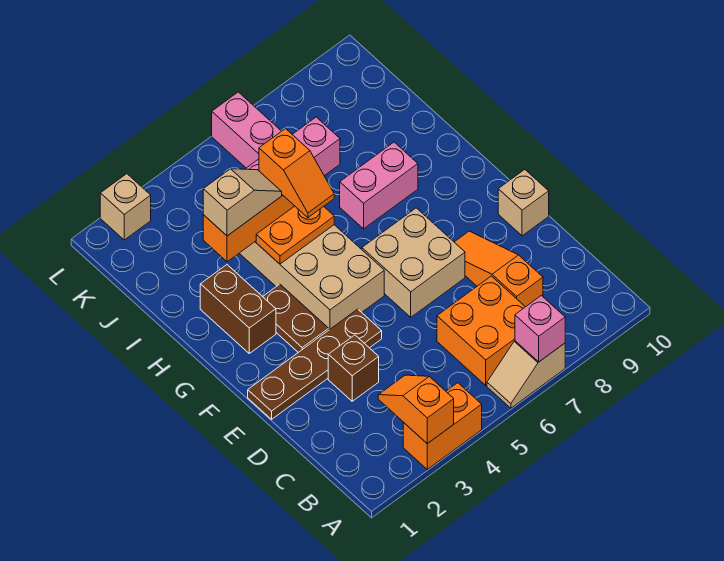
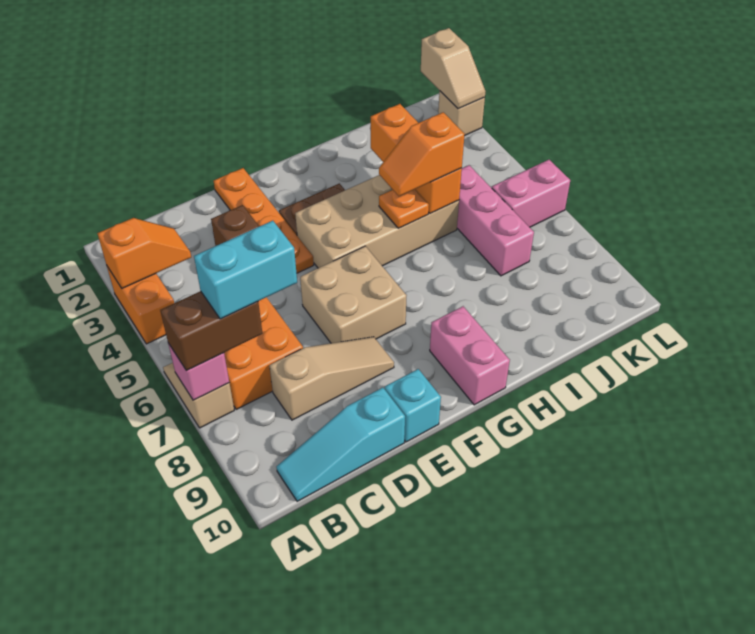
none -> cyan 1x2 brick [194,221,297,319]
none -> cyan 1x3 slope [276,388,405,501]
orange 1x3 slope [455,231,543,307] -> tan 1x3 slope [269,337,394,420]
brown 1x4 plate [248,309,382,419] -> orange 1x4 plate [214,168,314,273]
tan 1x1 brick [498,170,549,236] -> cyan 1x1 brick [385,369,441,442]
brown 1x2 brick [200,265,276,353] -> brown 1x2 brick moved to [160,291,262,371]
orange 1x2 plate [256,206,334,264] -> orange 1x1 plate [379,189,429,228]
pink 1x2 brick [340,142,418,229] -> pink 1x2 brick moved to [430,306,510,405]
tan 1x2 slope [203,169,282,236] -> tan 1x2 slope moved to [421,28,486,109]

